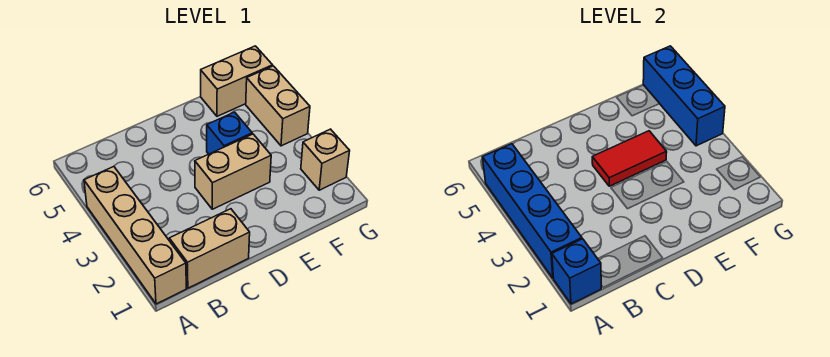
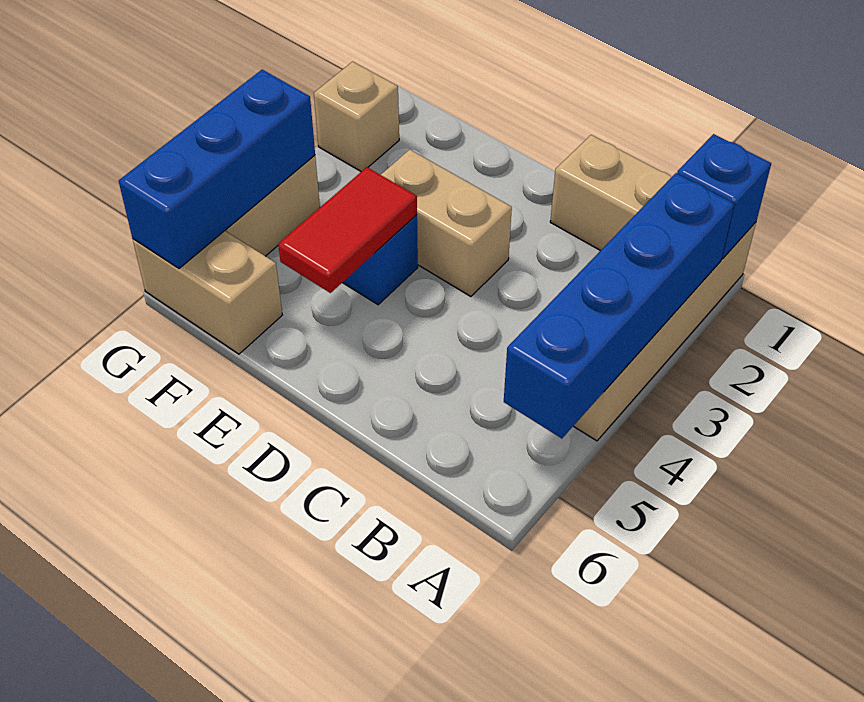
red 1x2 tile [592,131,667,186] -> red 1x2 tile turned to [278,167,417,293]

